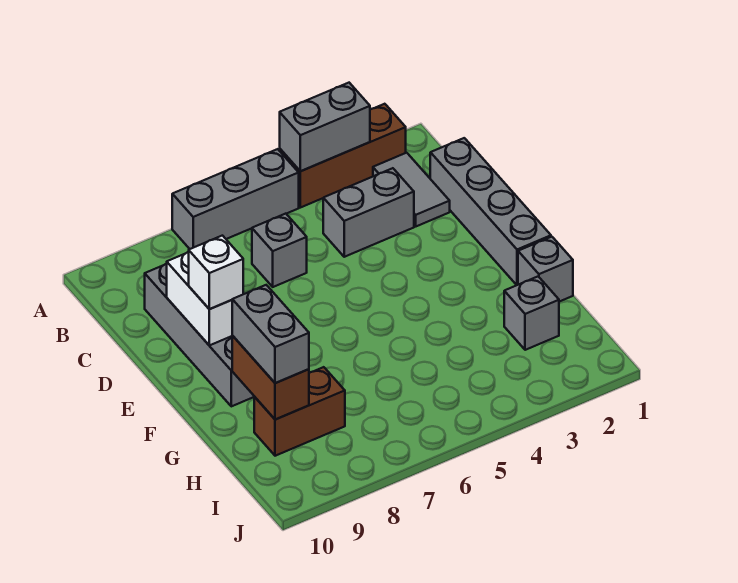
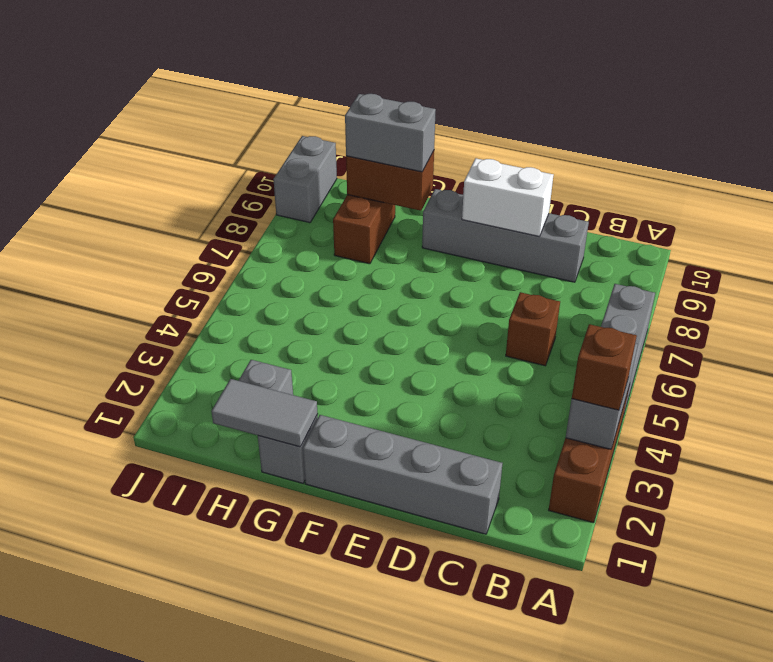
none -> brown 1x1 brick [572,324,637,410]
grey 1x2 tile [373,153,450,226] -> grey 1x2 tile moved to [211,379,318,447]
grey 1x2 brick [323,168,414,257] -> grey 1x2 brick moved to [273,136,337,223]
grey 1x1 brick [252,214,307,287] -> brown 1x1 brick [506,292,560,366]
white 1x1 brick [189,236,243,309] -> none

